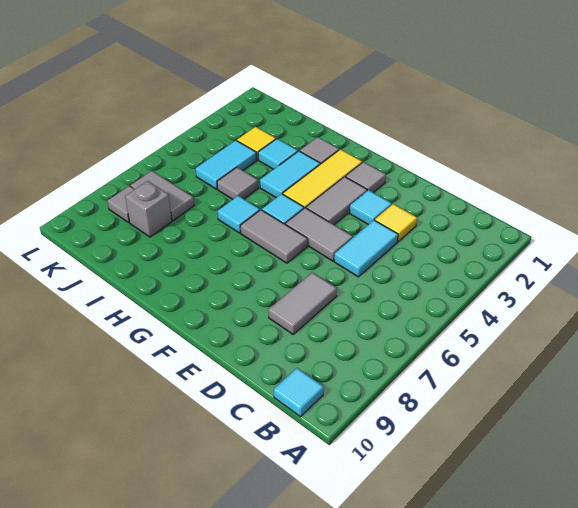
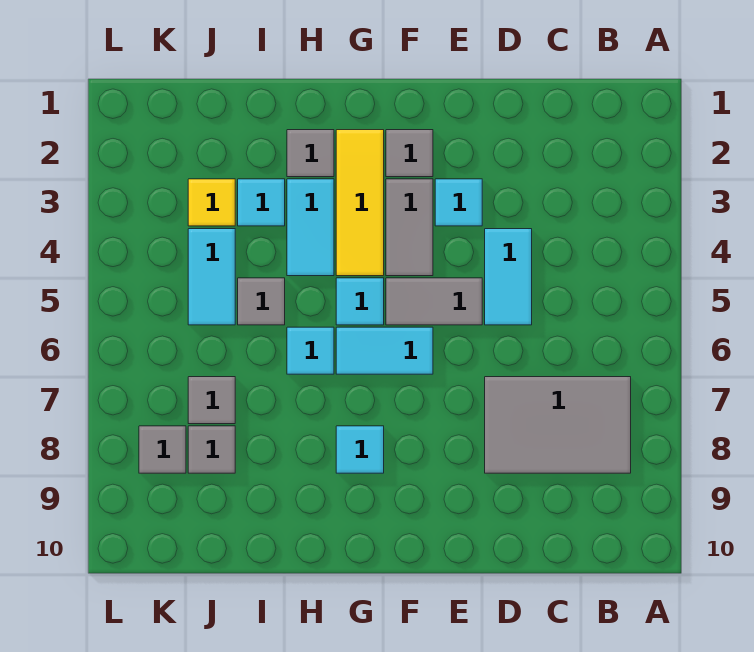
cyan 1x1 tile [274,368,324,417] -> cyan 1x1 tile moved to [336,426,384,473]
yellow 1x1 tile [375,204,417,242] -> none
grey 1x2 tile [269,272,337,334] -> grey 2x3 tile [485,377,631,473]
grey 1x2 tile [240,210,307,263] -> cyan 1x2 tile [336,327,433,374]
grey 1x2 tile [131,171,194,221] -> grey 1x1 tile [188,377,235,424]
grey 1x1 brick [125,181,172,237] -> grey 1x1 tile [188,426,235,473]

